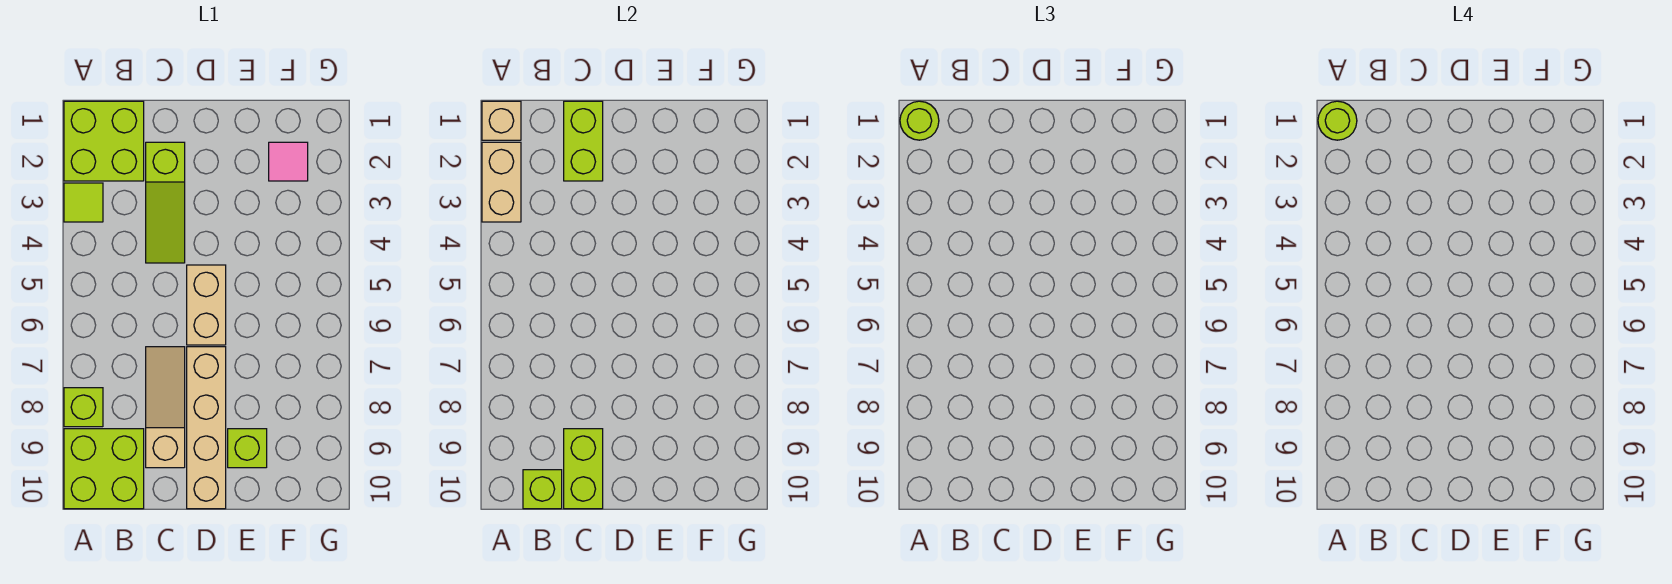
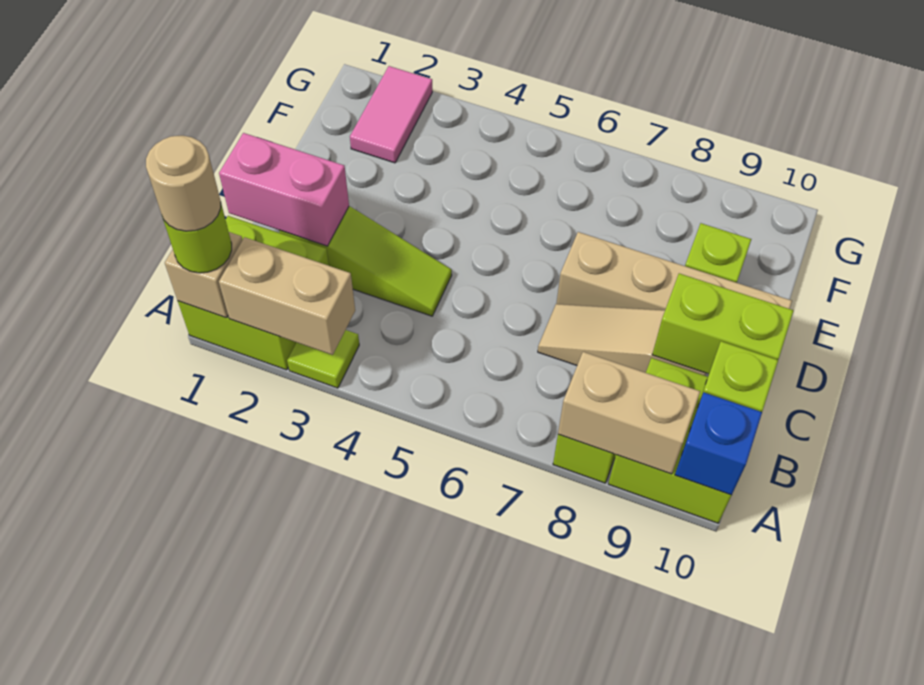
lime 1x1 round brick [1318,101,1357,140] -> tan 1x1 round brick [146,136,221,231]
none -> blue 1x1 brick [675,392,762,495]
lime 1x2 brick [564,101,603,181] -> pink 1x2 brick [219,133,349,246]
tan 1x2 brick [187,265,226,345] -> tan 1x2 brick moved to [558,352,700,474]
pink 1x1 tile [269,142,308,181] -> pink 1x2 tile [350,66,432,163]

